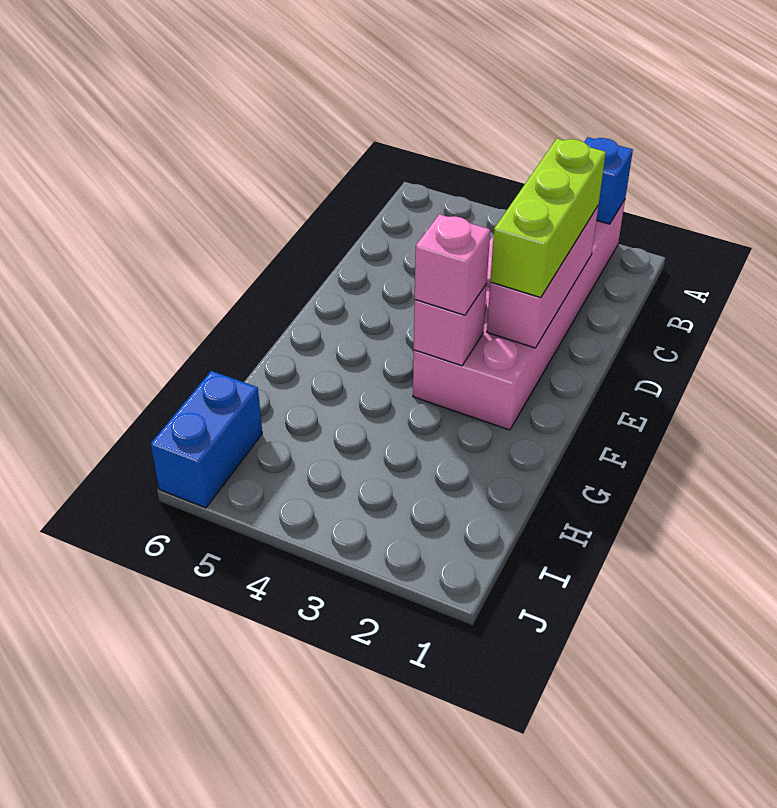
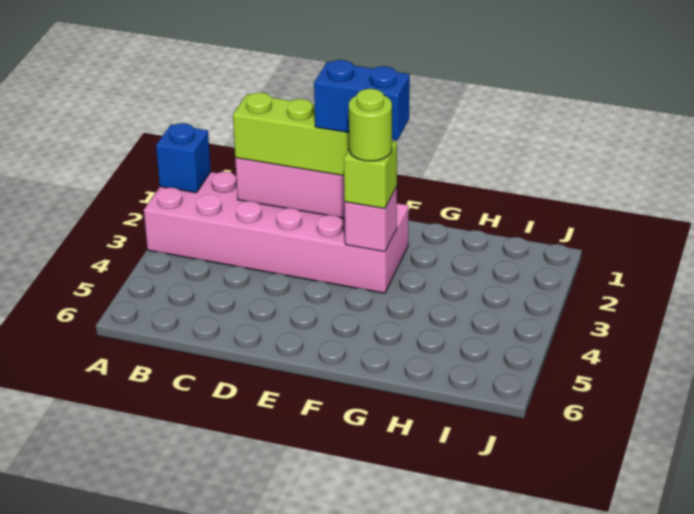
pink 1x1 brick [415,214,490,315] -> lime 1x1 brick [344,141,397,209]
none -> lime 1x1 round brick [349,89,392,161]
blue 1x2 brick [151,371,262,508] -> blue 1x2 brick moved to [314,60,410,140]

